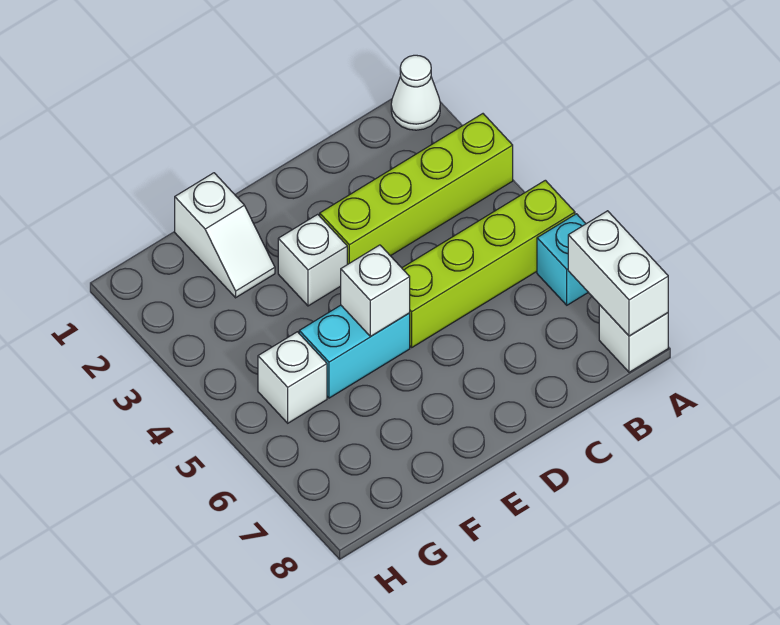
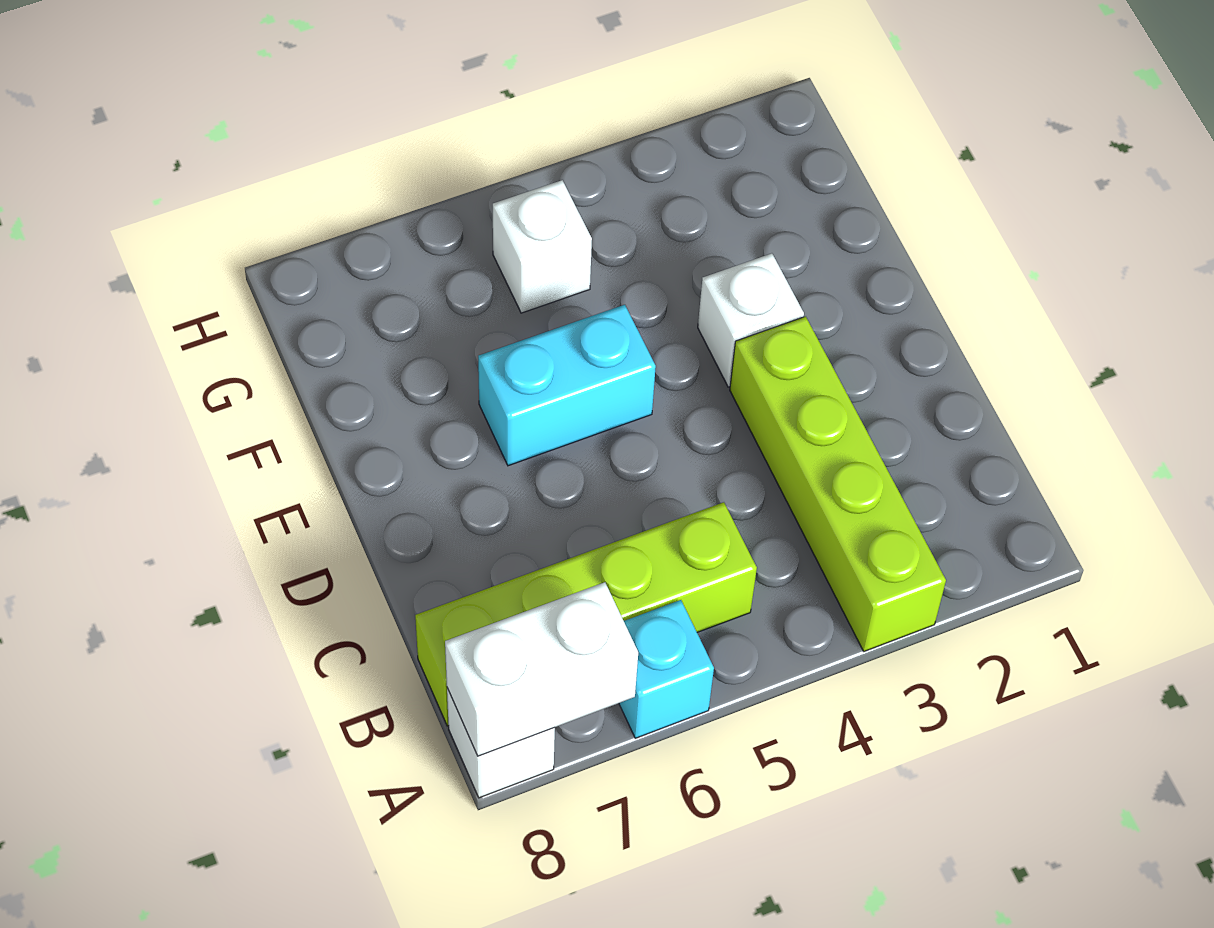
white 1x1 cone [391,55,440,130] -> none
lime 1x4 brick [402,180,575,347] -> lime 1x4 brick turned to [415,502,757,726]
cyan 1x2 brick [299,305,410,398] -> cyan 1x2 brick turned to [478,305,656,466]
white 1x1 brick [341,245,410,336] -> none
white 1x2 slope [175,173,275,298] -> none

